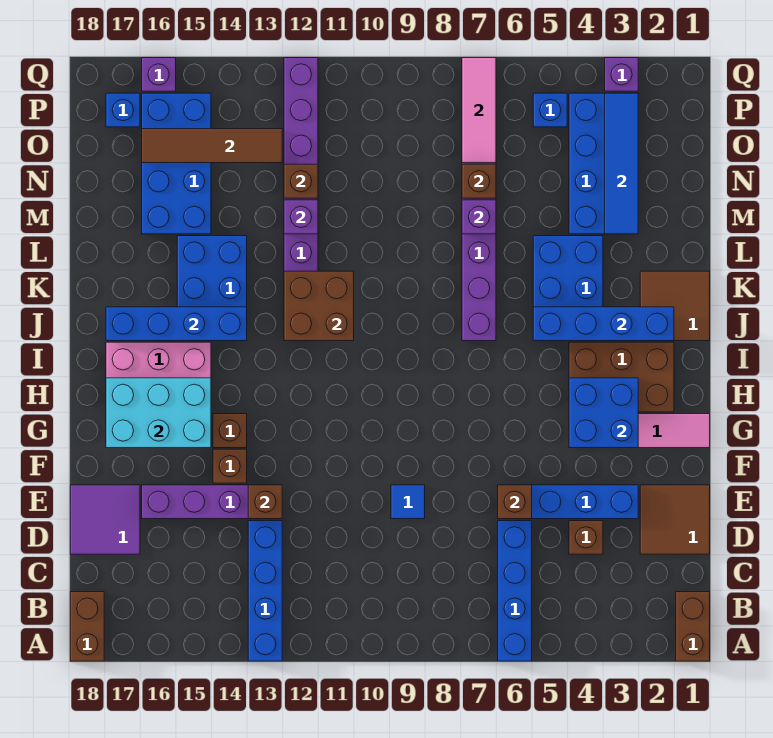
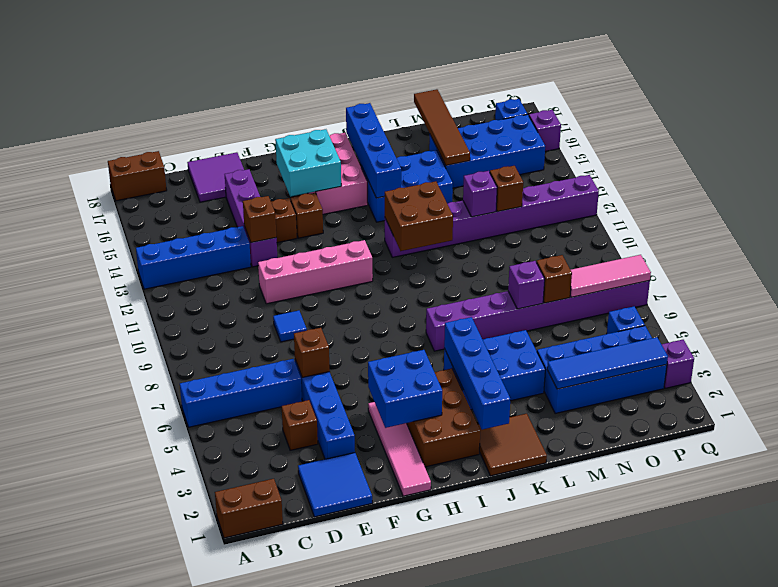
brown 2x2 tile [640,485,710,554] -> blue 2x2 tile [298,453,372,517]
none -> pink 1x4 brick [258,240,373,304]
cyan 2x3 brick [106,378,211,448] -> cyan 2x2 brick [275,129,341,197]
brown 1x4 tile [142,129,282,163] -> brown 1x4 tile moved to [414,89,470,165]

